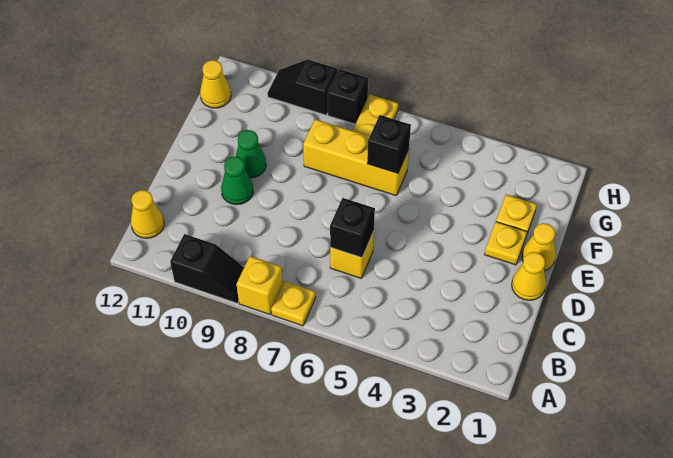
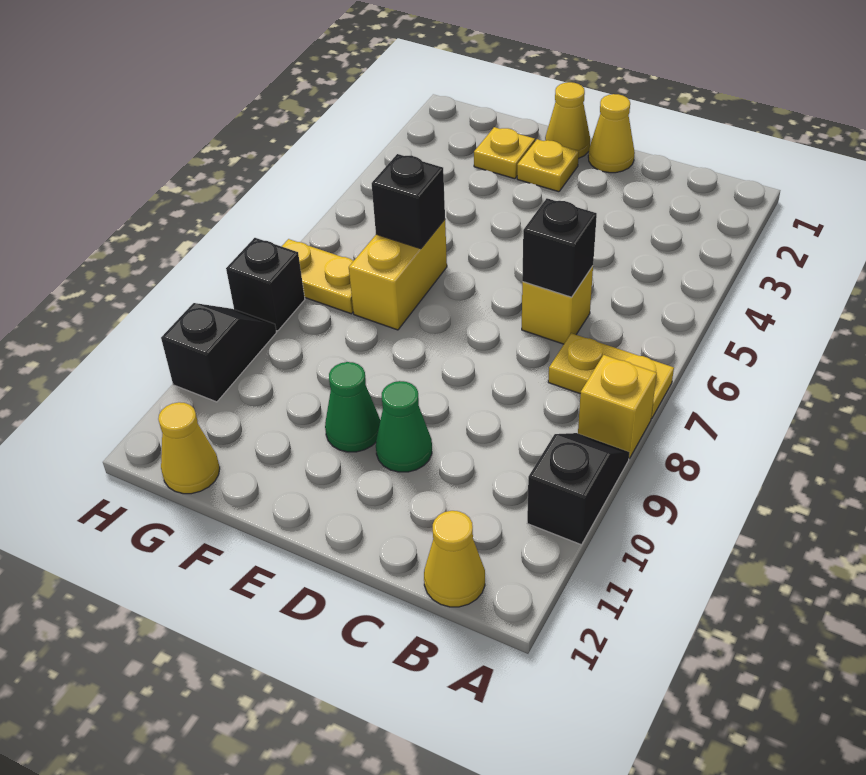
yellow 1x1 plate [271,281,316,326] -> yellow 1x2 plate [548,333,674,419]
yellow 1x3 brick [303,119,409,196] -> yellow 1x2 brick [349,220,447,330]
black 1x2 slope [267,60,337,115] -> black 1x2 slope turned to [161,303,276,402]

